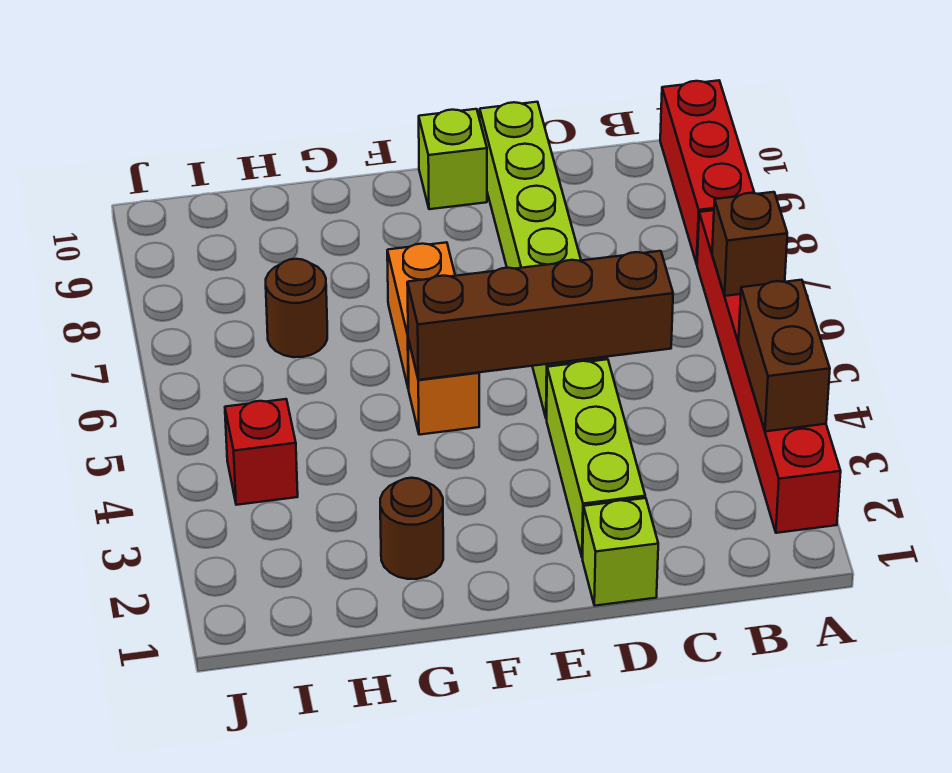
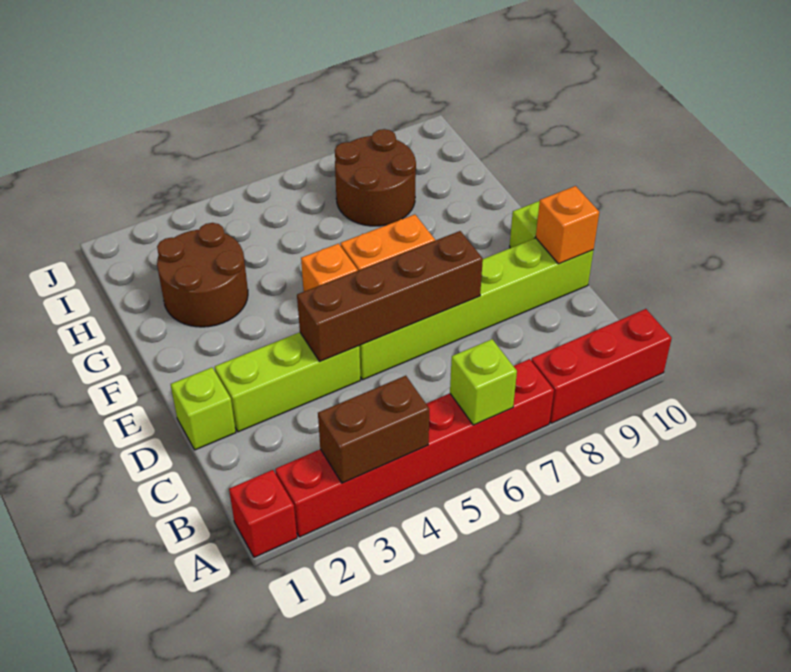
brown 1x1 brick [712,192,787,296] -> lime 1x1 brick [450,339,517,425]
brown 1x4 brick [407,251,673,380] -> brown 1x4 brick turned to [297,231,483,361]
none -> orange 1x1 brick [536,186,599,264]
brown 1x1 round brick [380,478,443,579] -> brown 2x2 round brick [157,223,248,327]
brown 1x1 round brick [266,259,327,357] -> brown 2x2 round brick [335,129,416,226]
red 1x1 brick [225,399,298,505] -> red 1x1 brick moved to [229,470,297,557]

